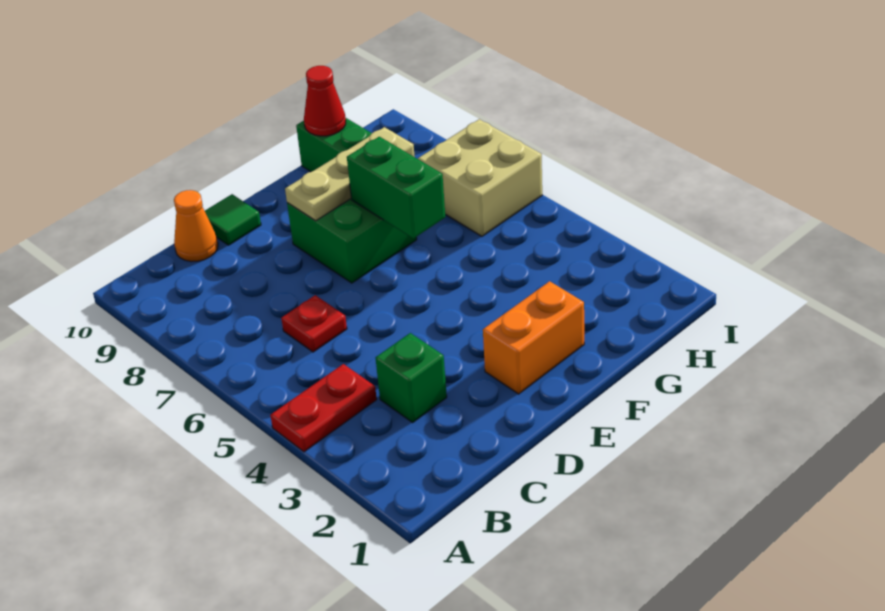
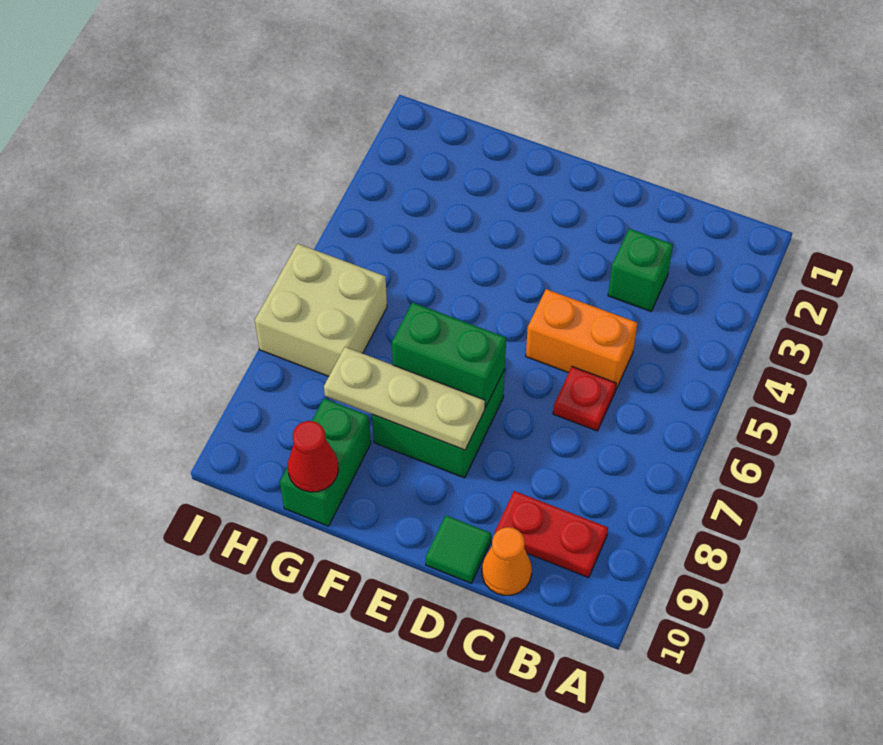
red 1x2 plate [270,364,377,452] -> red 1x2 plate moved to [495,491,608,578]
orange 1x2 brick [483,281,584,394] -> orange 1x2 brick moved to [526,289,637,390]
green 1x2 brick [347,137,445,238] -> green 1x2 brick turned to [392,302,506,408]

